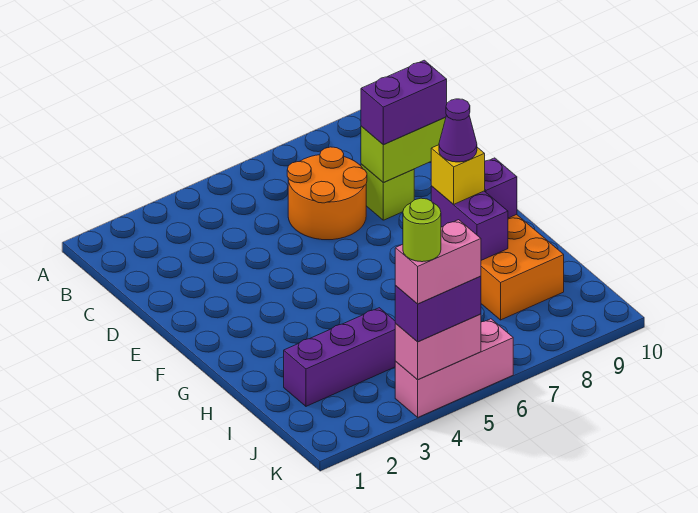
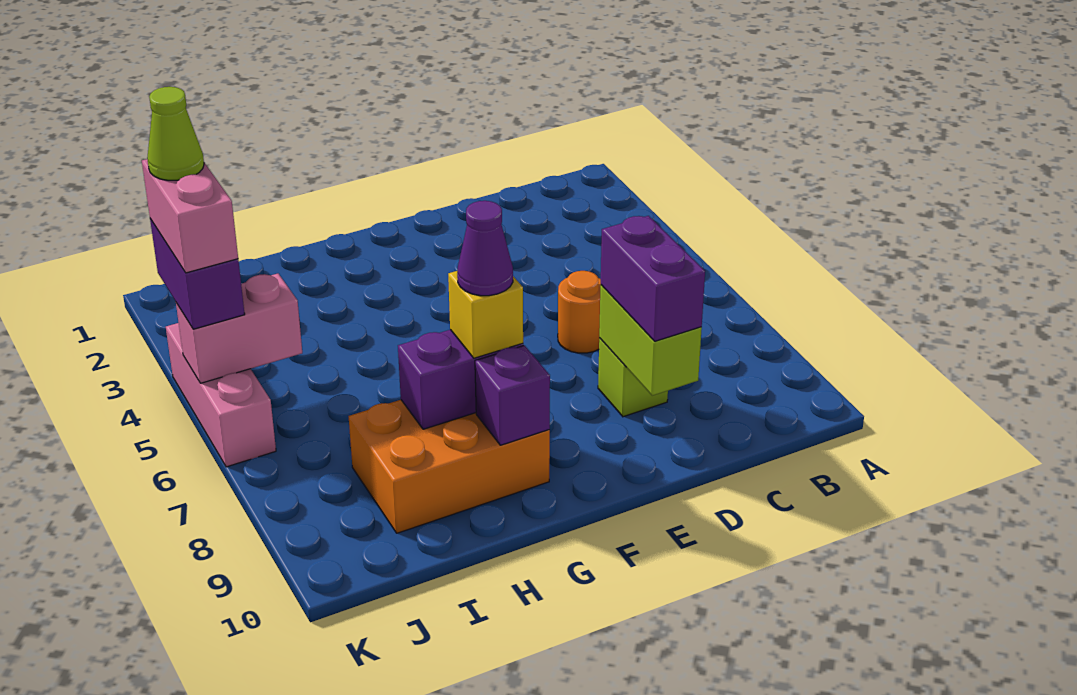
orange 2x2 round brick [287,147,367,240] -> orange 1x1 round brick [558,271,601,353]
purple 1x3 brick [284,308,396,406] -> none
pink 1x2 brick [395,314,481,380] -> pink 1x2 brick turned to [176,274,302,383]
lime 1x1 round brick [403,198,441,262] -> lime 1x1 cone [147,87,204,180]

